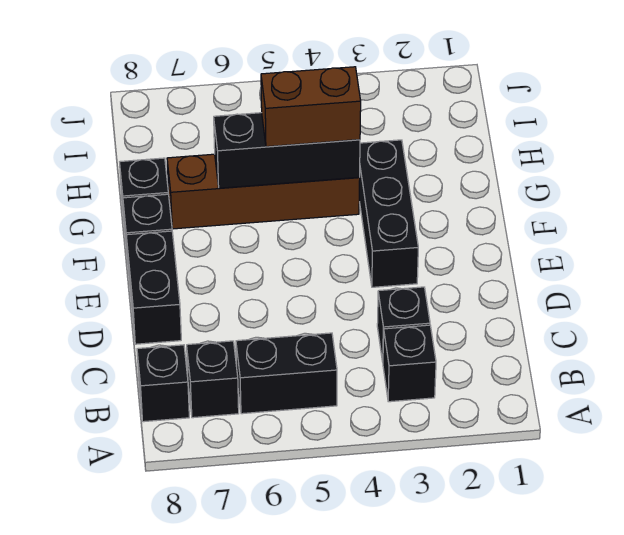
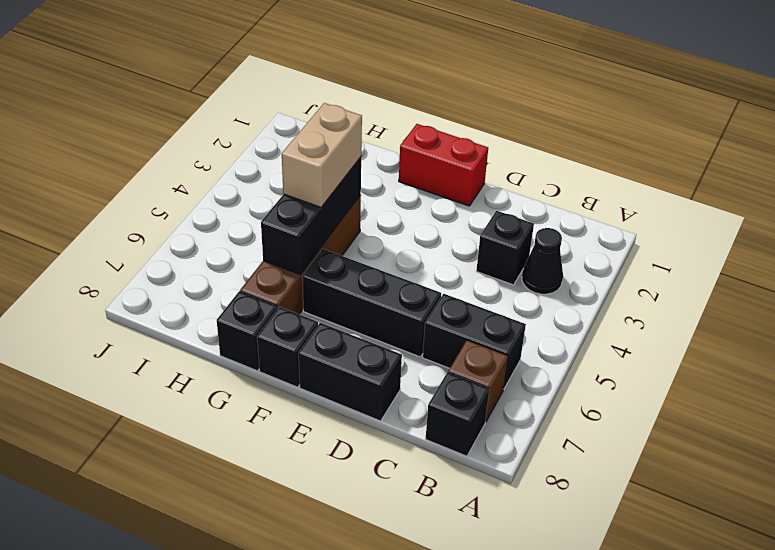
black 1x1 brick [383,325,436,402] -> black 1x1 cone [522,228,563,294]
black 1x2 brick [236,333,337,414] -> black 1x2 brick turned to [423,294,526,389]
black 1x1 brick [187,341,239,418] -> brown 1x1 brick [448,340,508,422]
none -> red 1x2 brick [399,124,488,206]
black 1x3 brick [359,140,418,287] -> black 1x3 brick moved to [302,249,441,357]
brown 1x2 brick [261,67,361,147] -> tan 1x2 brick [282,103,362,207]

